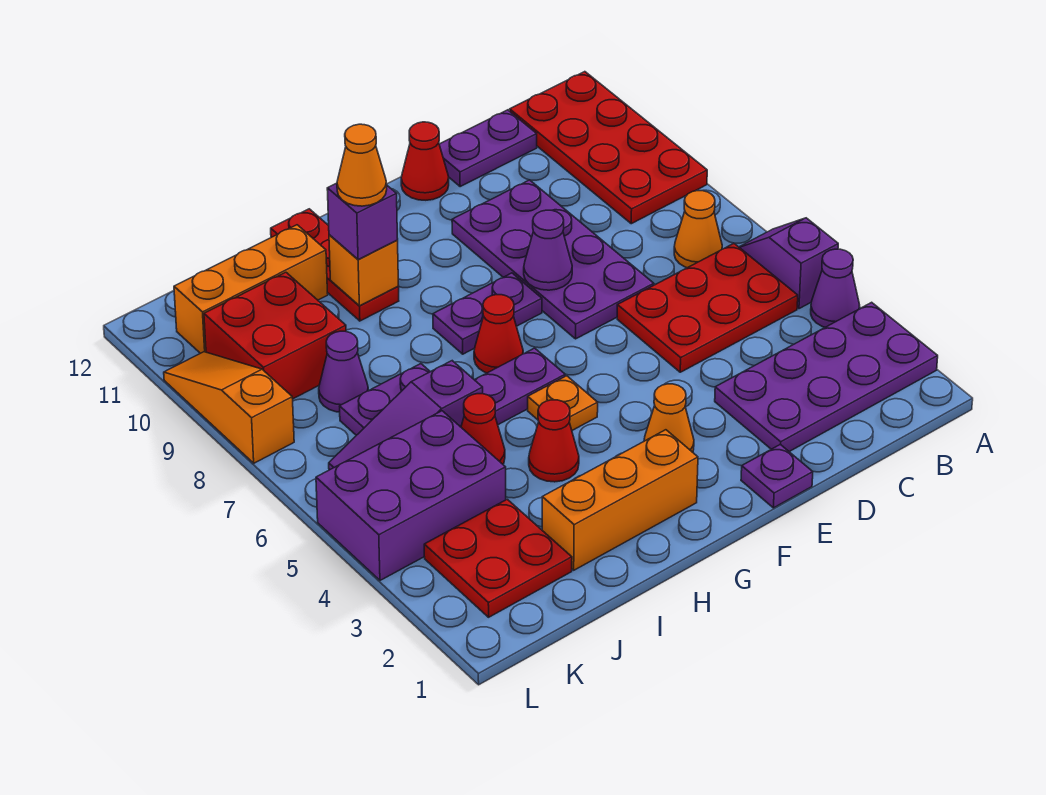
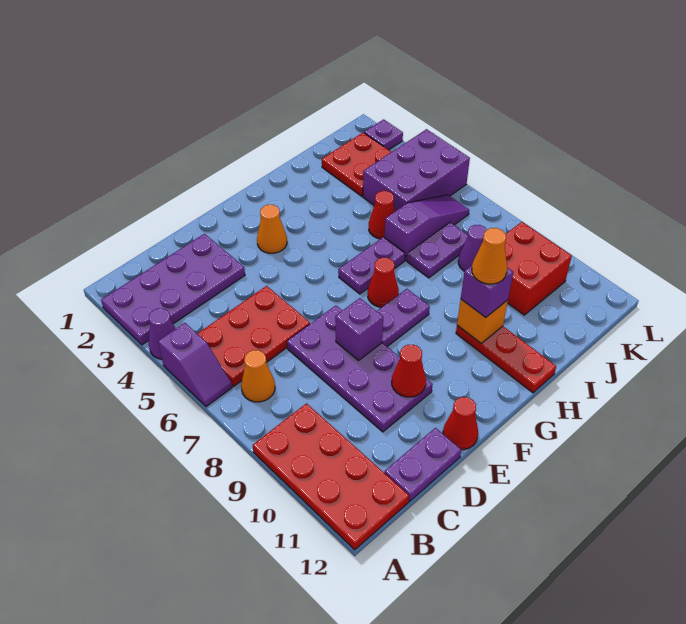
purple 1x1 plate [741,444,813,508] -> purple 1x1 plate moved to [364,119,403,150]
purple 1x1 cone [524,210,572,290] -> purple 1x1 brick [335,298,383,361]
orange 1x3 brick [542,430,698,570] -> none
orange 1x1 plate [528,376,598,430] -> none
red 1x1 cone [529,400,579,482] -> red 1x1 cone moved to [392,345,426,397]
orange 1x3 brick [174,225,328,353] -> none
orange 1x3 slope [164,352,294,463] -> none

